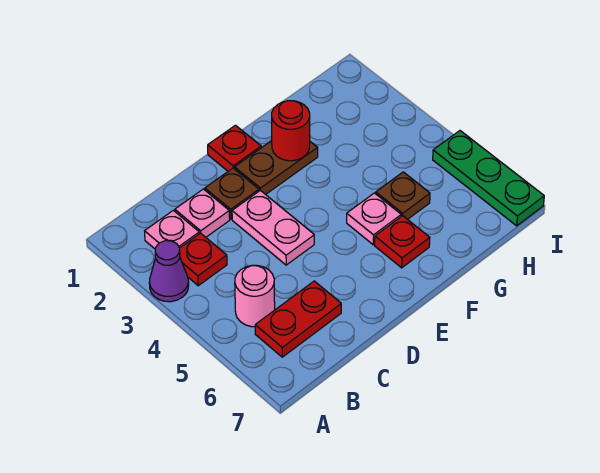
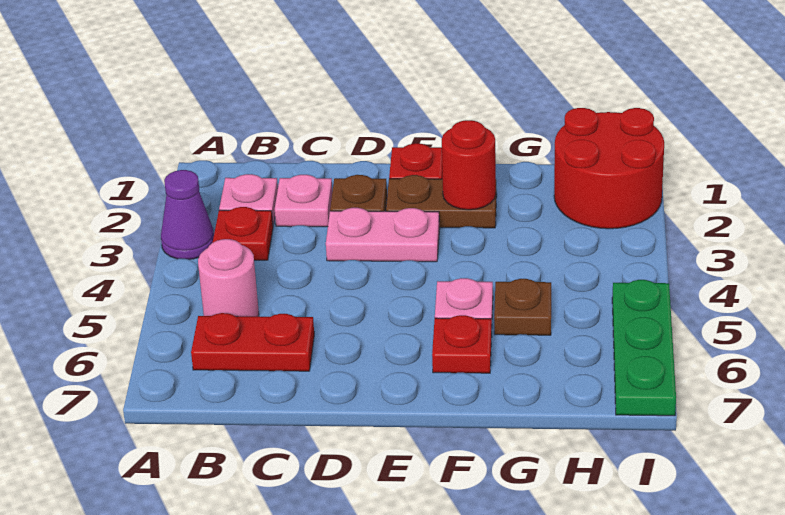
pink 1x2 plate [232,190,314,265] -> pink 1x2 plate turned to [326,208,440,262]
none -> red 2x2 round brick [554,108,664,229]

